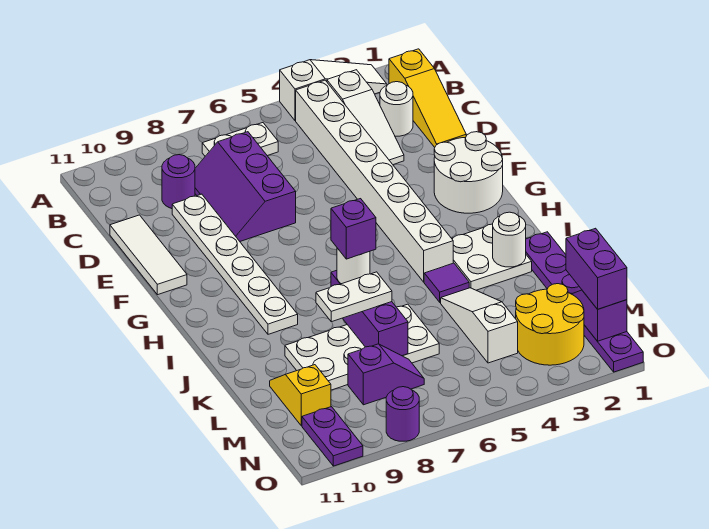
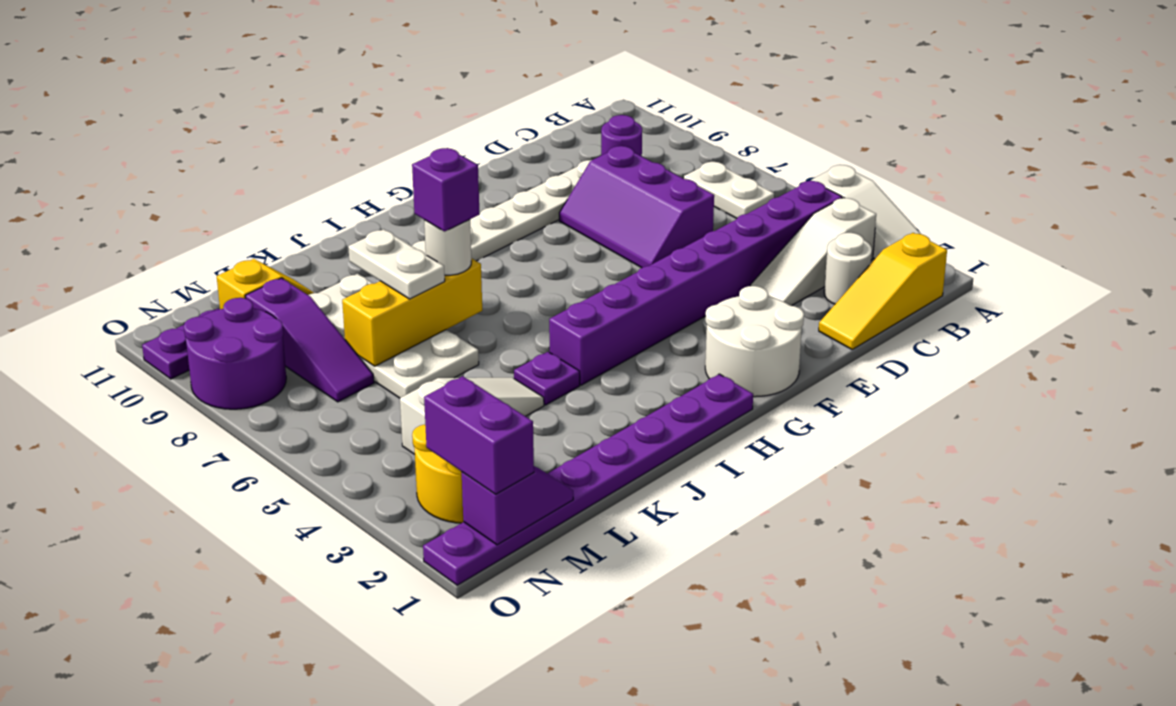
white 1x8 brick [296,80,453,282] -> purple 1x8 brick [549,180,842,385]
purple 2x3 slope [195,132,296,241] -> purple 2x3 slope turned to [559,146,714,268]
white 1x3 tile [110,215,187,295] -> none
white 2x2 plate [452,224,532,290] -> none
purple 1x6 plate [526,232,643,372] -> purple 1x8 plate [423,374,753,585]
white 1x1 round brick [493,212,526,267] -> none
purple 1x1 tile [424,263,469,302] -> purple 1x1 plate [514,352,580,405]
purple 1x3 brick [331,270,408,356] -> yellow 1x3 brick [342,258,482,366]
purple 1x2 brick [566,228,627,309] -> purple 1x2 brick turned to [424,376,534,494]
purple 1x2 slope [348,344,424,405] -> purple 1x3 slope [245,278,374,402]
purple 1x1 round brick [386,387,419,441] -> purple 2x2 round brick [184,298,286,409]

